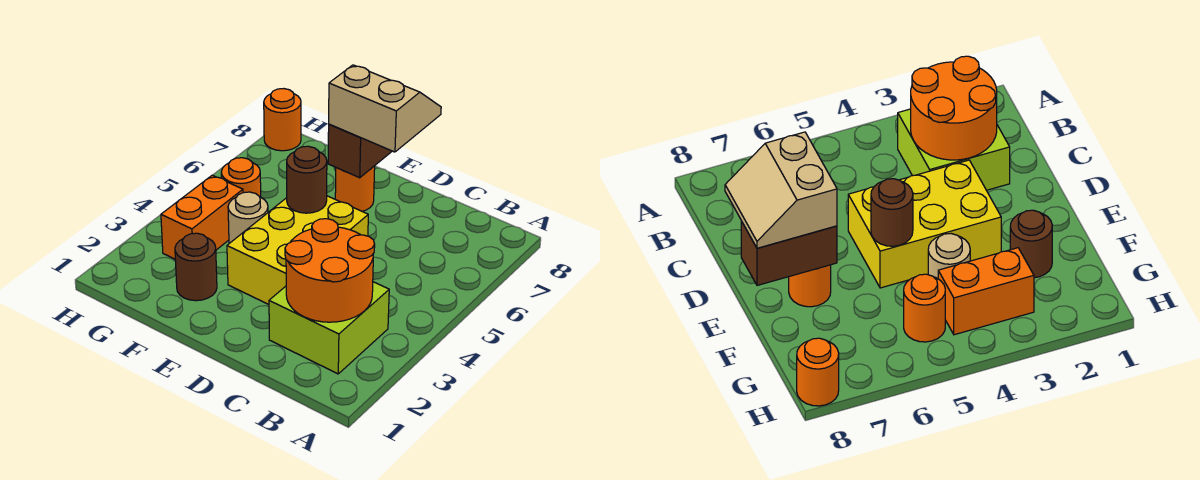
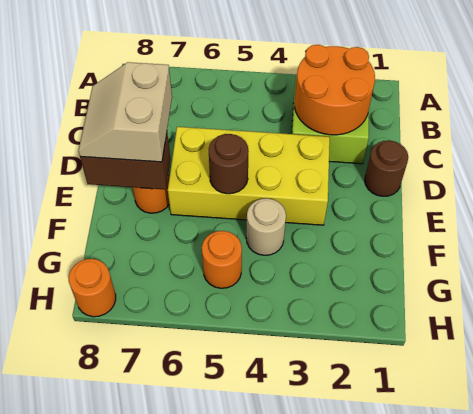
yellow 2x3 brick [227,196,368,304] -> yellow 2x4 brick [168,127,330,225]
brown 1x1 round brick [175,233,217,301] -> brown 1x1 round brick moved to [365,140,408,196]
orange 1x2 brick [161,175,243,259] -> none

